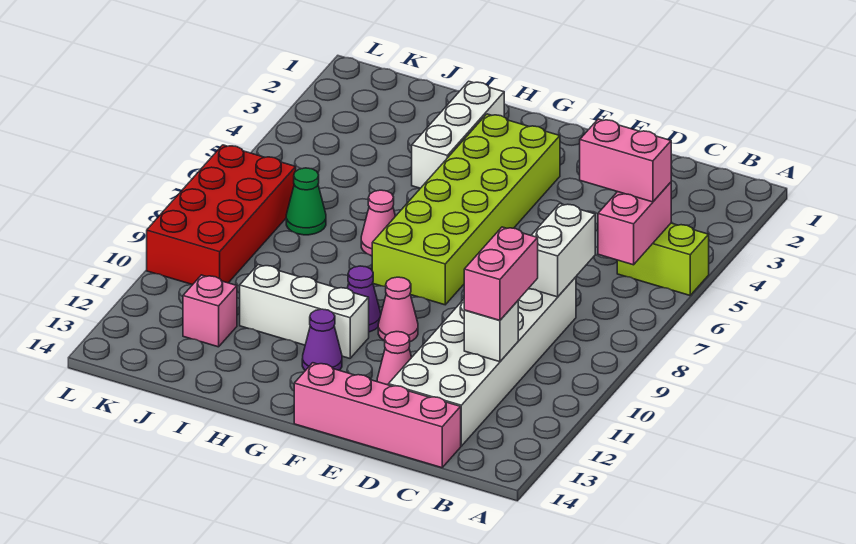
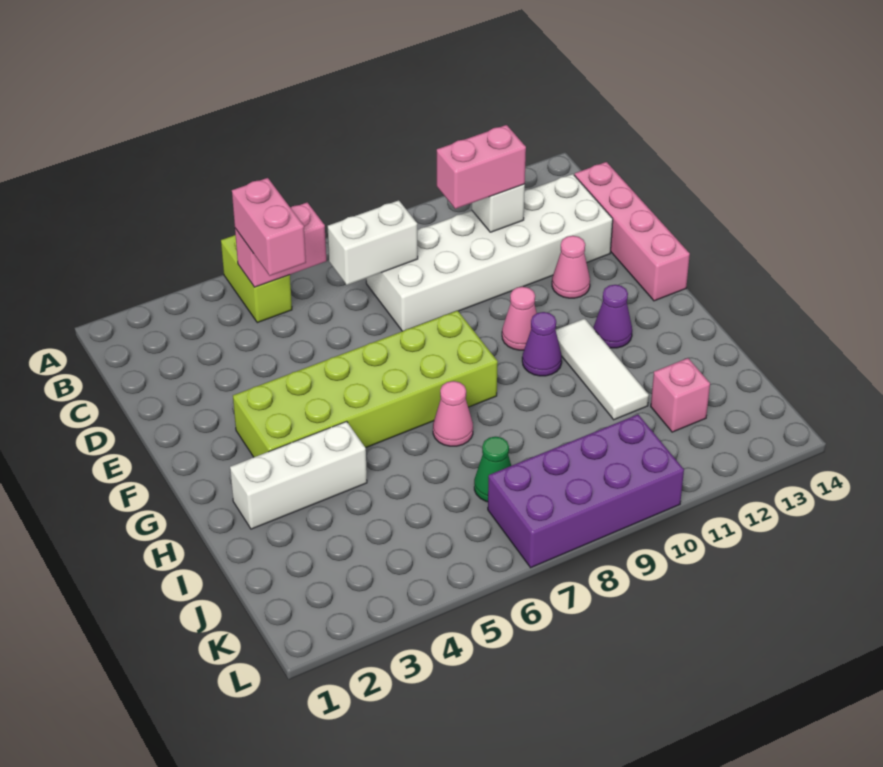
white 1x3 brick [240,265,369,358] -> white 1x3 tile [556,319,649,420]
red 2x4 brick [147,145,296,285] -> purple 2x4 brick [488,415,684,568]

